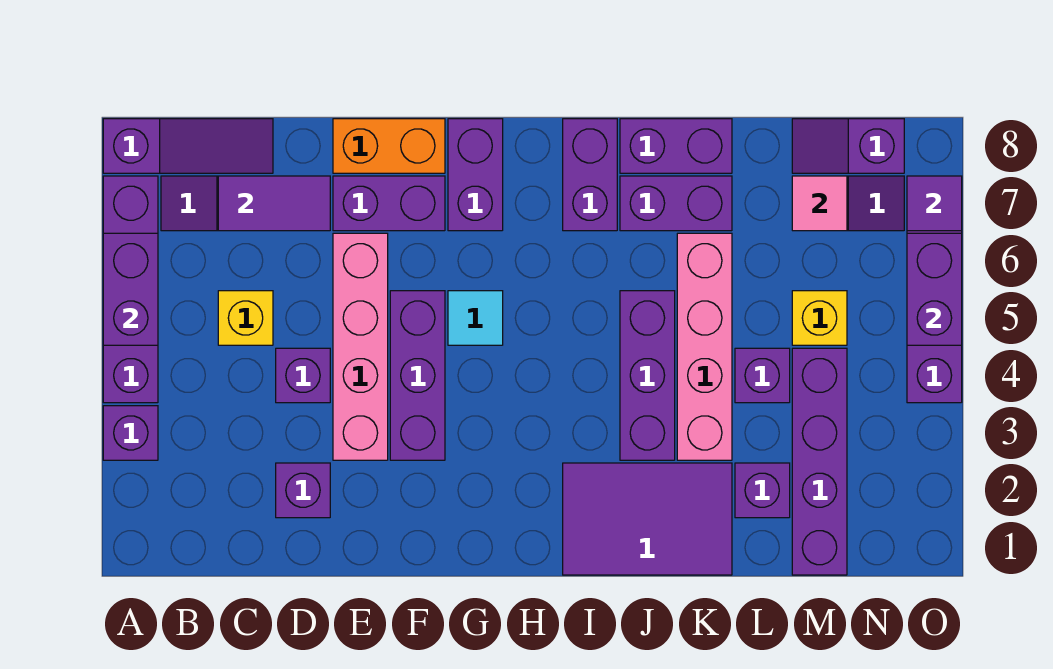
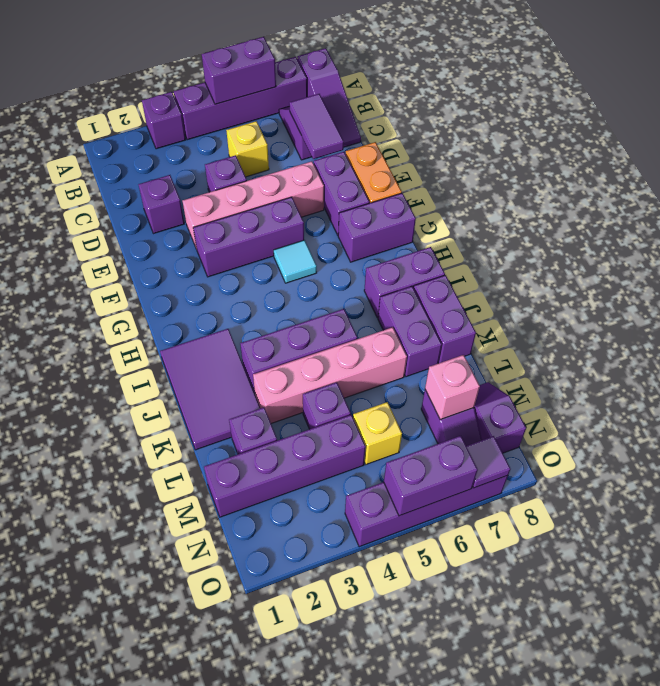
pink 1x1 tile [792,176,847,231] -> pink 1x1 brick [425,355,480,420]

